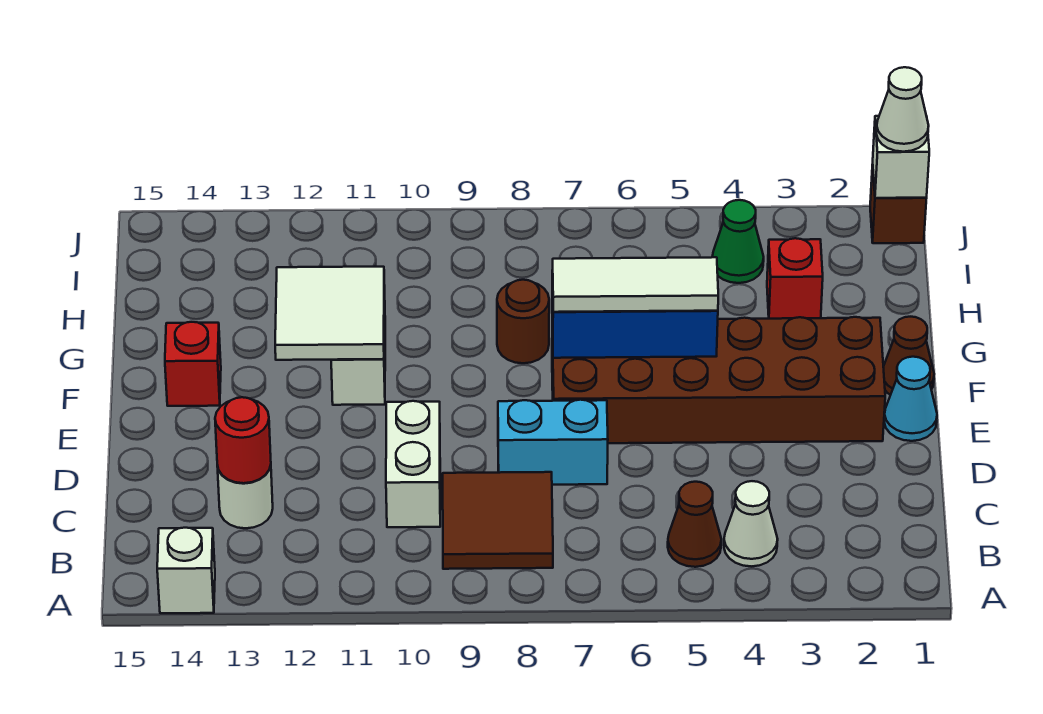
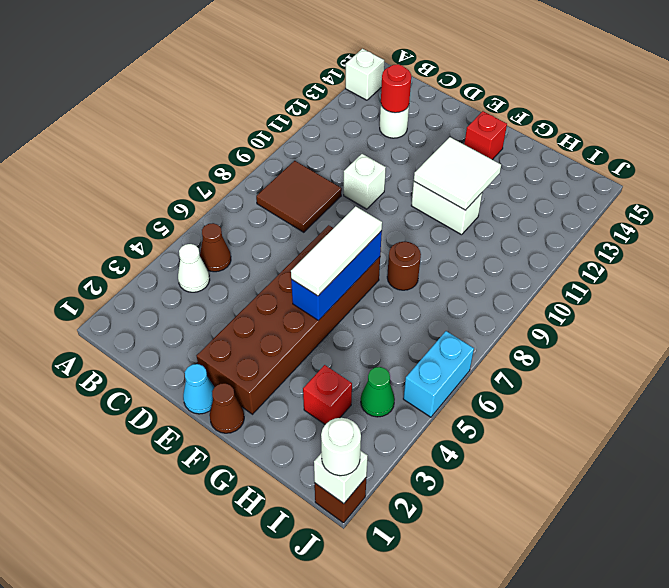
white 1x2 brick [386,401,440,527] -> white 1x1 brick [344,154,386,209]
cyan 1x2 brick [498,400,608,485] -> cyan 1x2 brick moved to [403,331,474,417]
white 1x1 cone [876,67,929,152] -> white 1x1 round brick [321,418,361,476]

